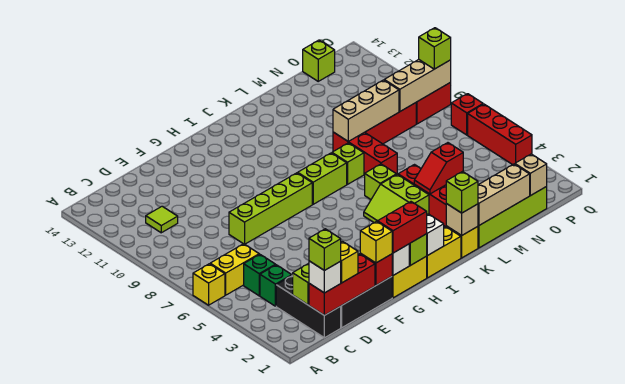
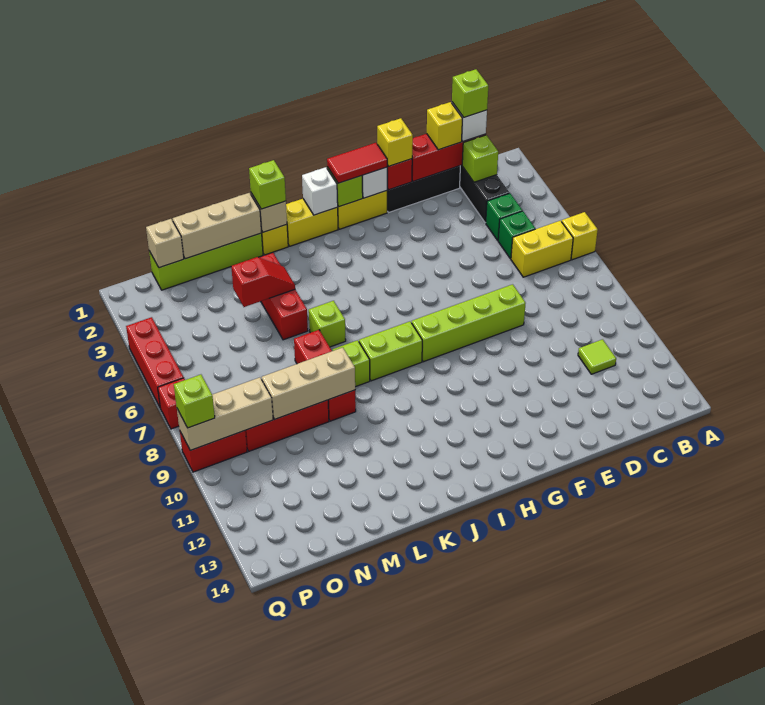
red 1x2 brick [378,202,427,253] -> red 1x2 tile [327,143,387,183]
lime 2x2 slope [364,174,429,223] -> none
lime 1x1 brick [303,40,335,81] -> none

